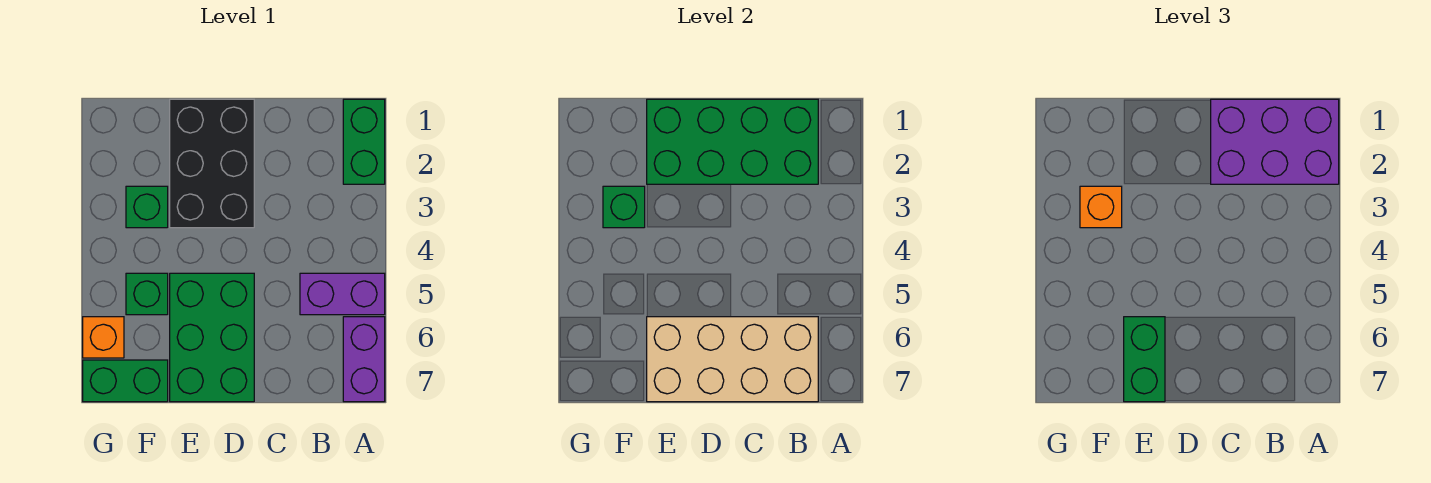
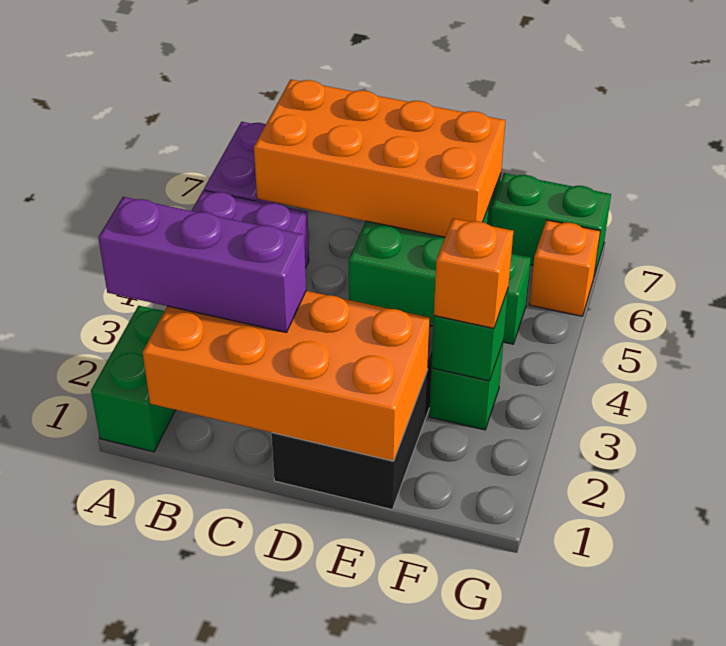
purple 2x3 brick [1211,99,1339,184] -> purple 1x3 brick [98,197,306,333]
green 2x4 brick [647,99,818,184] -> orange 2x4 brick [143,291,430,461]
tan 2x4 brick [647,317,818,402] -> orange 2x4 brick [254,79,505,237]
green 1x2 brick [1124,317,1165,402] -> none

